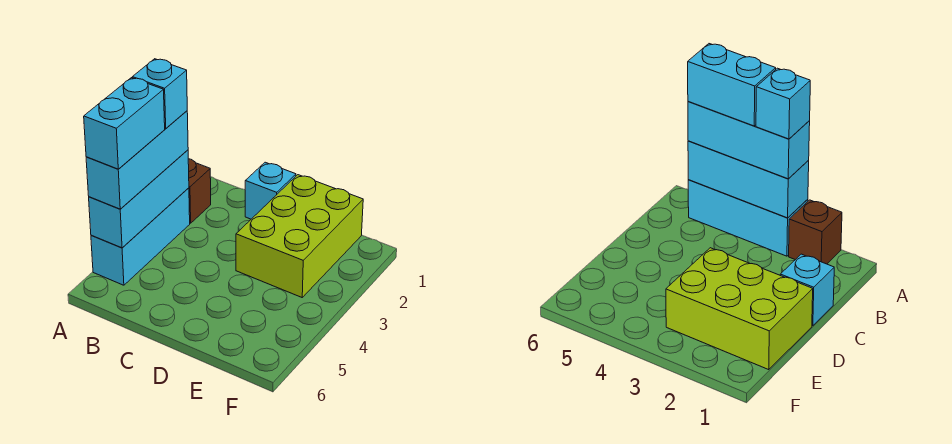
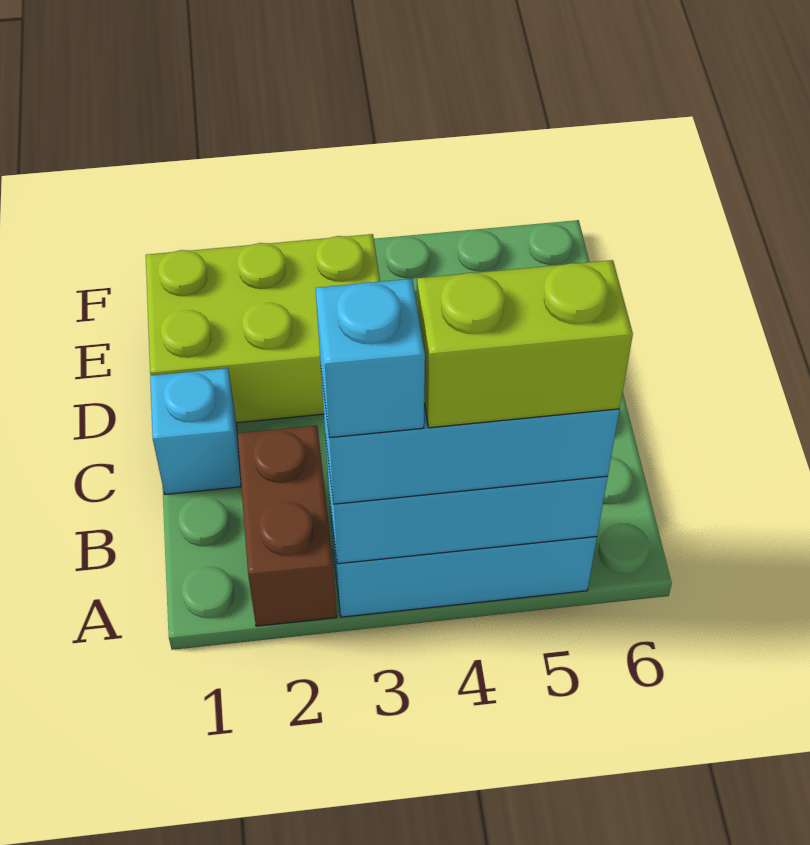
brown 1x1 brick [188,159,211,223] -> brown 1x2 brick [237,426,337,626]
cyan 1x2 brick [84,78,165,169] -> lime 1x2 brick [417,260,633,428]

